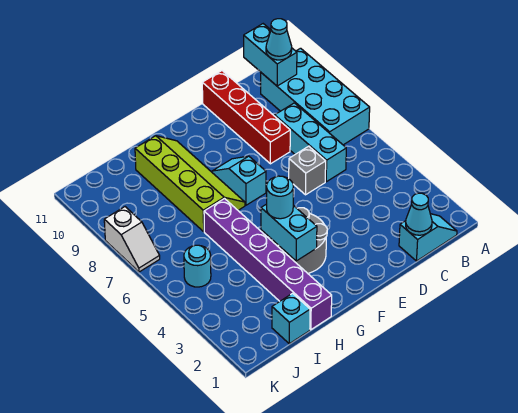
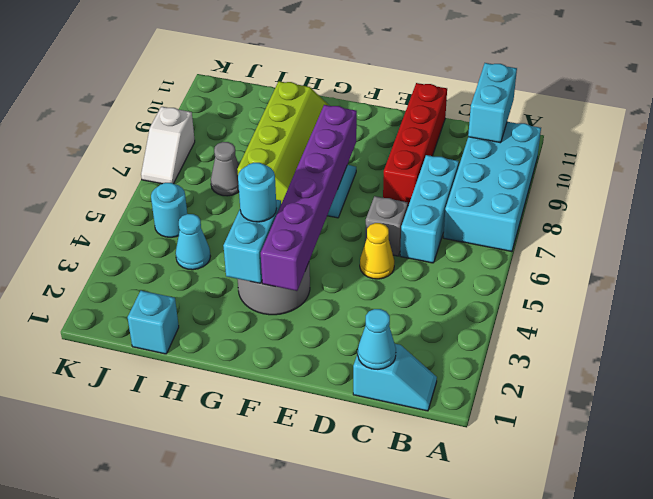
cyan 1x1 cone [266,19,292,60] -> cyan 1x1 cone moved to [176,214,211,270]
none -> yellow 1x1 cone [360,223,394,279]
purple 1x6 brick [204,199,332,330] -> purple 1x6 brick moved to [261,105,357,291]
none -> grey 1x1 cone [211,142,239,196]

